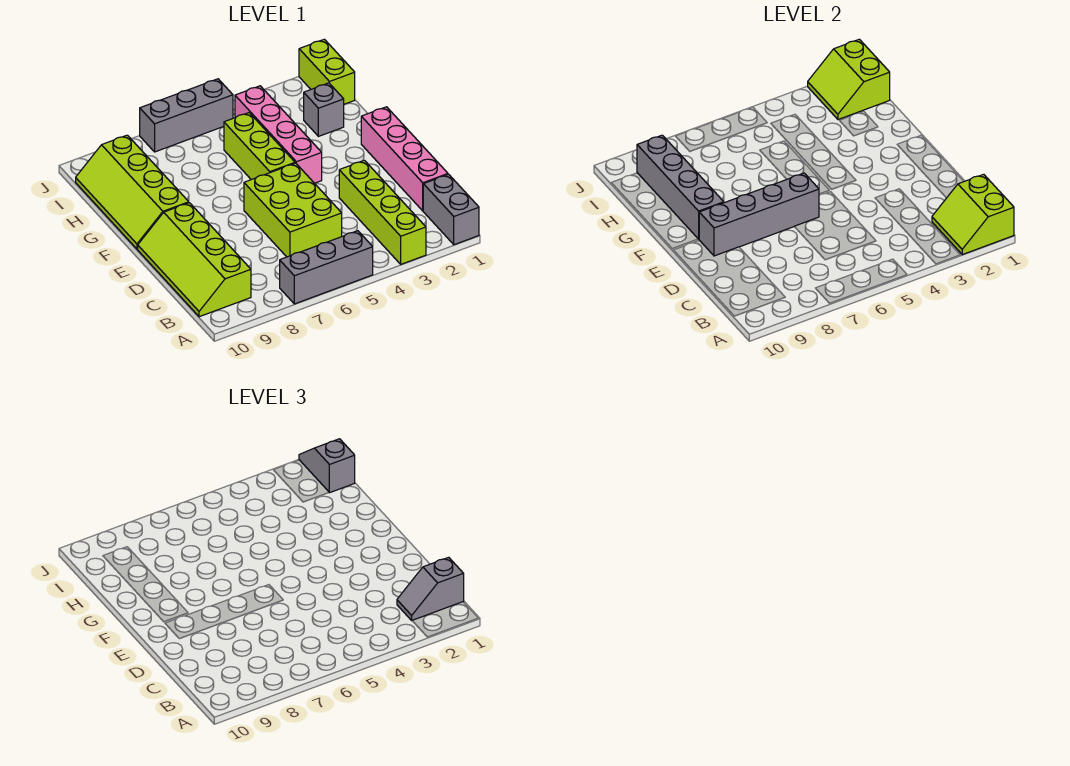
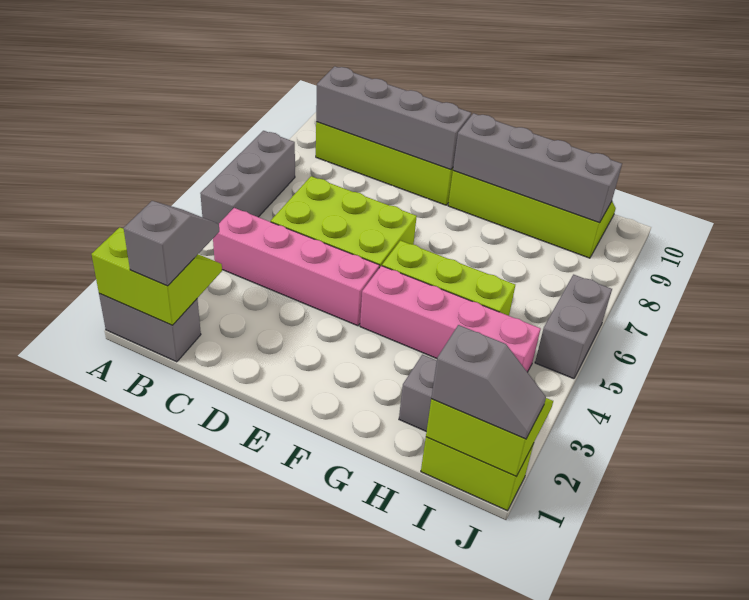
lime 1x4 brick [339,160,426,264] -> none
pink 1x4 brick [361,107,448,211] -> pink 1x4 brick moved to [213,208,379,326]
grey 1x4 brick [699,173,819,256] -> grey 1x4 brick turned to [316,66,471,170]
grey 1x3 brick [140,79,233,152] -> grey 1x2 brick [535,275,612,379]

